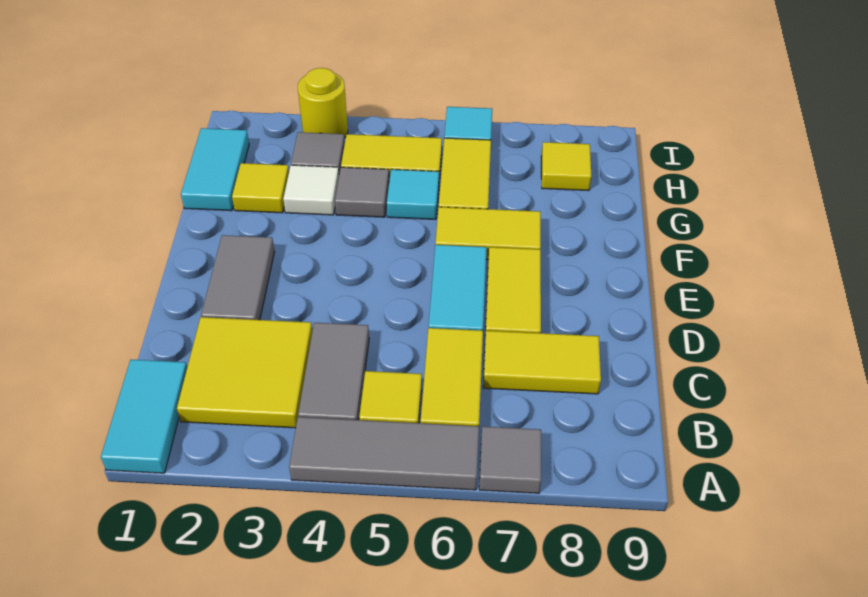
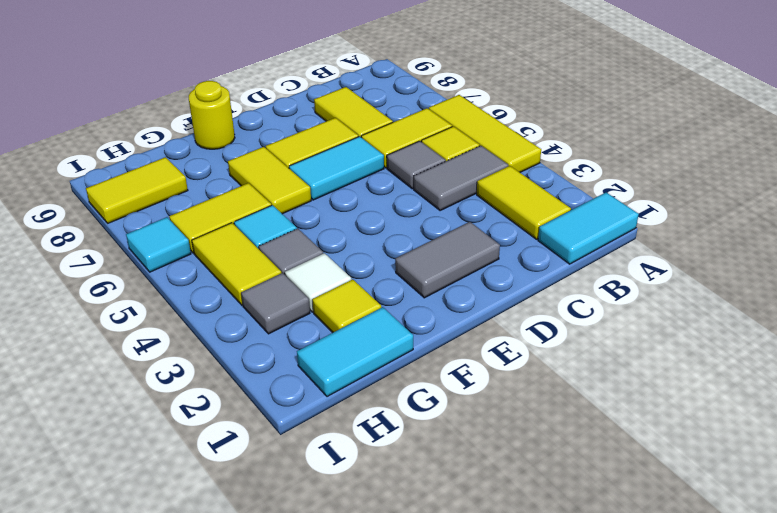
grey 1x3 tile [289,417,479,490] -> yellow 1x3 tile [429,95,541,172]
grey 1x1 tile [479,426,541,493] -> grey 1x1 tile moved to [387,141,446,189]
yellow 2x2 tile [177,317,312,428] -> yellow 1x2 tile [477,166,571,239]
yellow 1x1 tile [541,142,591,191] -> yellow 1x2 tile [86,157,188,223]
yellow 1x1 round brick [298,68,348,138] -> yellow 1x1 round brick moved to [189,81,235,149]

